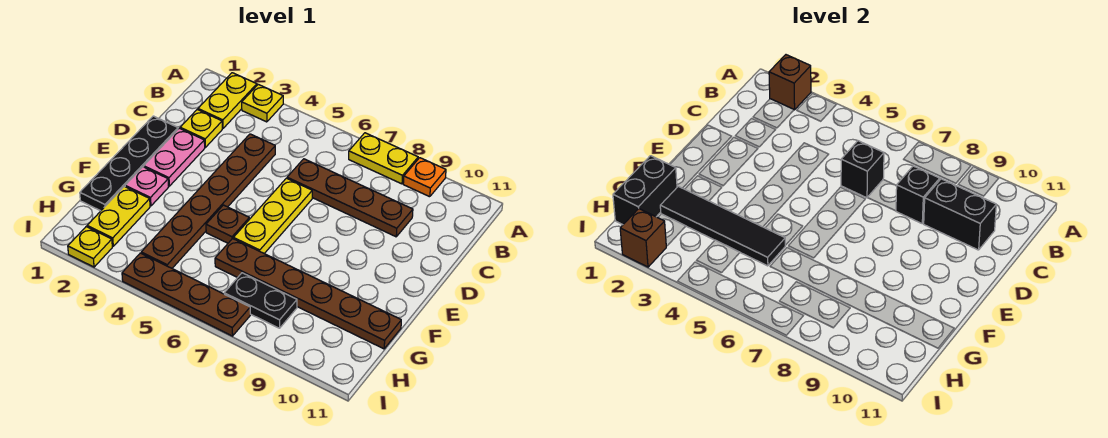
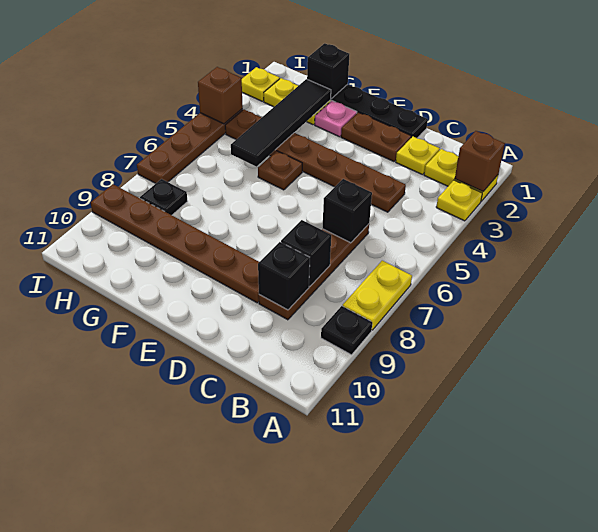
orange 1x1 plate [403,158,446,197] -> black 1x1 plate [321,306,372,355]
black 1x2 brick [924,179,996,250] -> black 1x1 brick [258,242,310,310]
pink 1x2 plate [144,128,205,186] -> brown 1x2 plate [341,112,411,162]
yellow 1x3 plate [233,178,312,253] -> none
black 1x2 brick [613,156,677,225] -> black 1x1 brick [307,43,349,98]
brown 1x6 plate [215,239,401,349] -> brown 1x6 plate turned to [91,184,259,303]
black 1x2 plate [224,273,297,328] -> black 1x1 plate [140,179,188,215]
brown 1x1 brick [620,209,666,267] -> brown 1x1 brick moved to [198,67,243,124]

